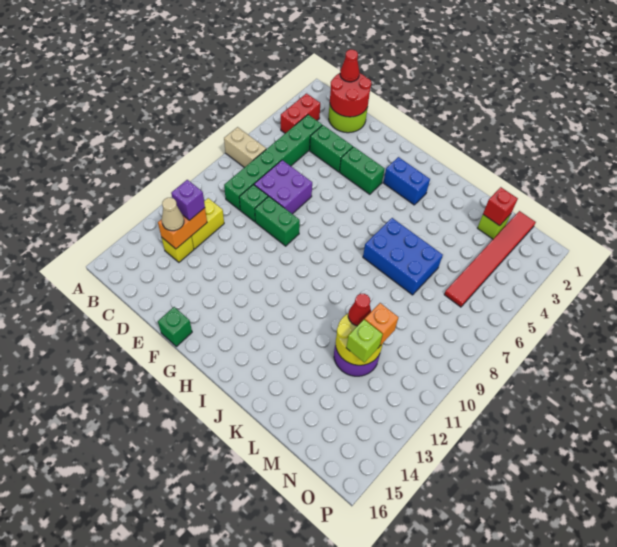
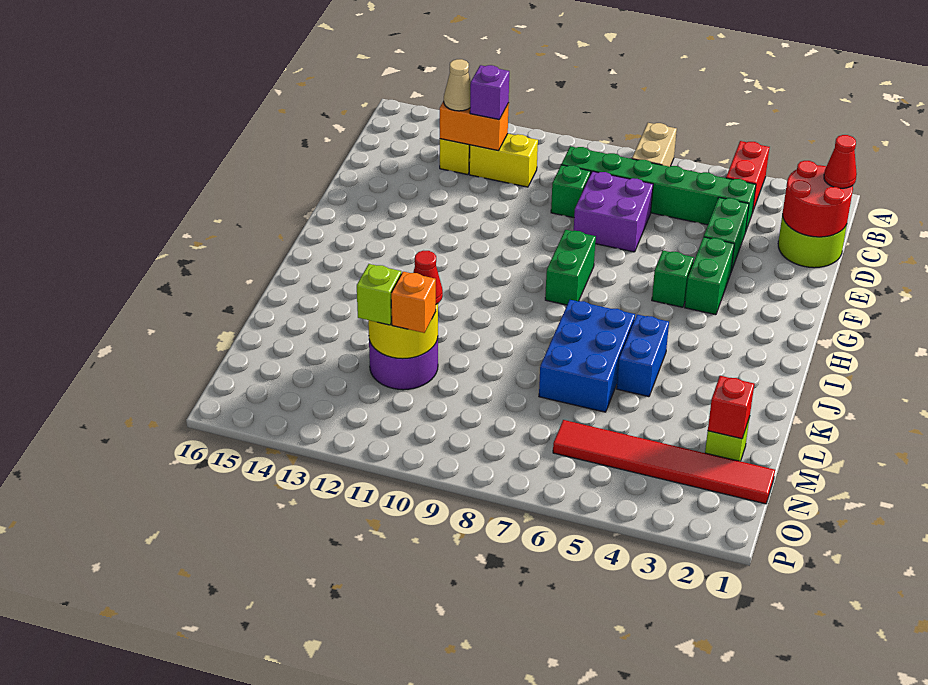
red 1x2 brick [281,93,320,133] -> red 1x2 brick turned to [726,141,770,213]
green 1x2 brick [255,197,300,246] -> green 1x2 brick moved to [545,230,596,305]
green 1x1 brick [158,307,192,347] -> green 1x1 brick moved to [652,251,694,307]
blue 1x2 brick [383,157,430,205] -> blue 1x2 brick moved to [617,315,669,397]

